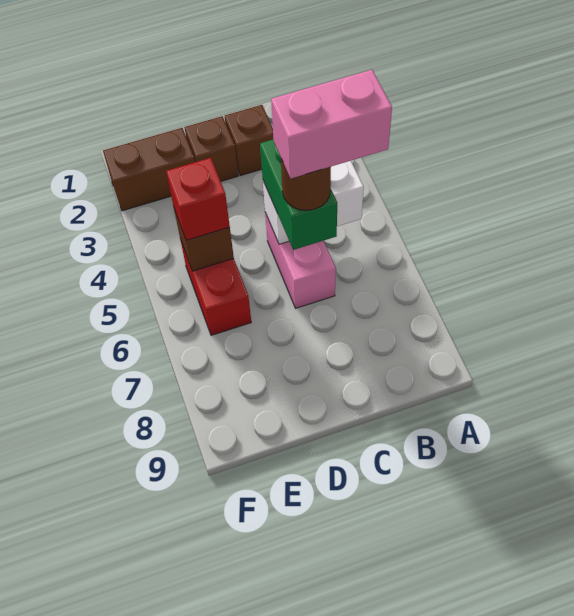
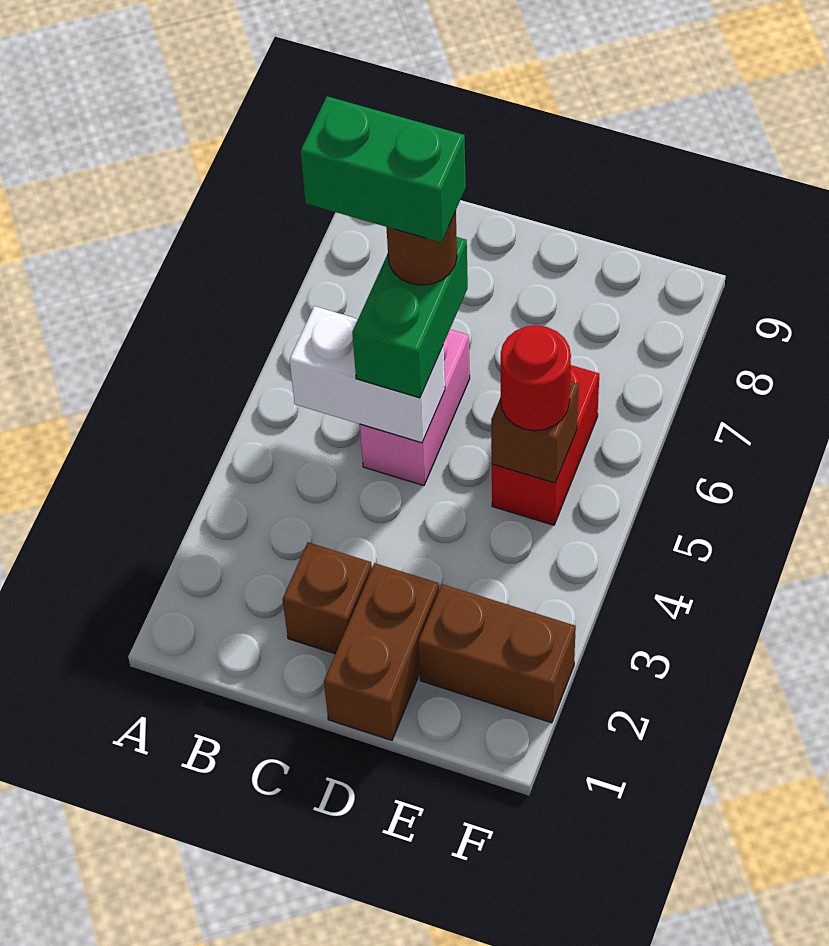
pink 1x2 brick [271,70,392,178] -> green 1x2 brick [301,96,466,242]
brown 1x1 brick [184,116,238,181] -> brown 1x2 brick [324,563,439,740]
red 1x1 brick [166,158,230,240] -> red 1x1 round brick [501,325,571,431]

